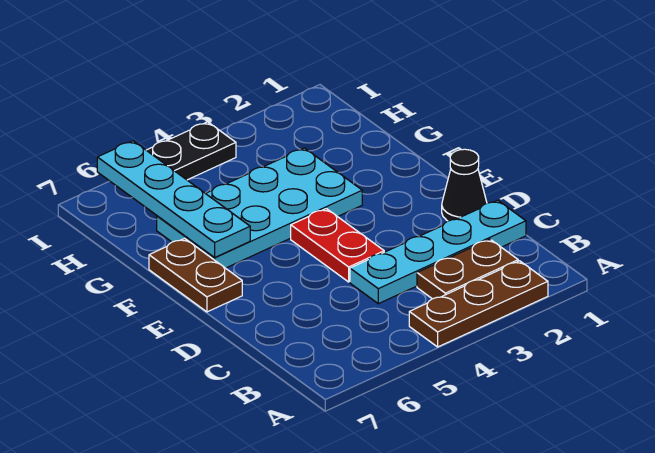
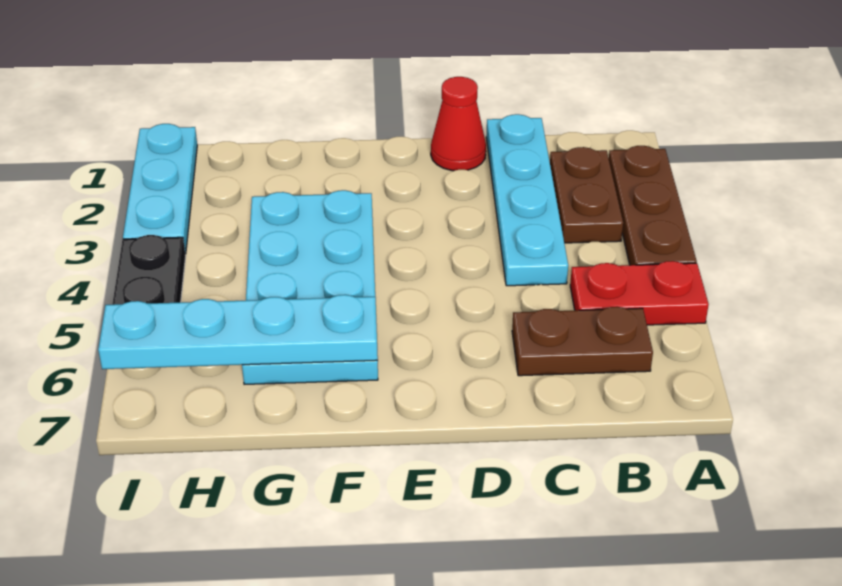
black 1x1 cone [442,149,487,221] -> red 1x1 cone [431,77,486,171]
red 1x2 plate [291,209,384,282] -> red 1x2 plate moved to [570,261,709,325]
brown 1x2 plate [149,239,242,312] -> brown 1x2 plate moved to [512,307,653,376]
none -> cyan 1x3 plate [123,124,197,254]

